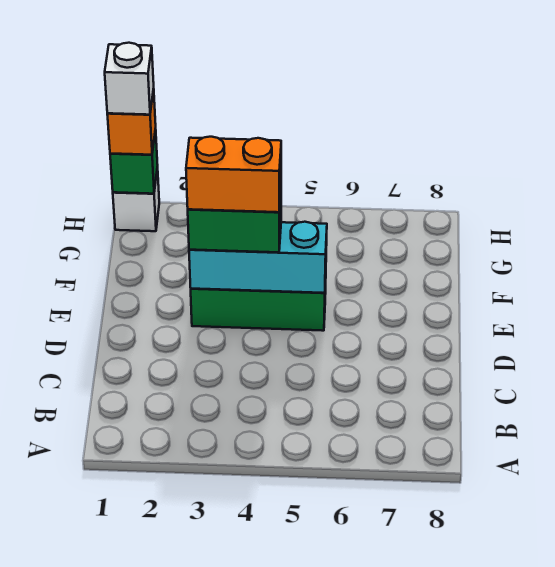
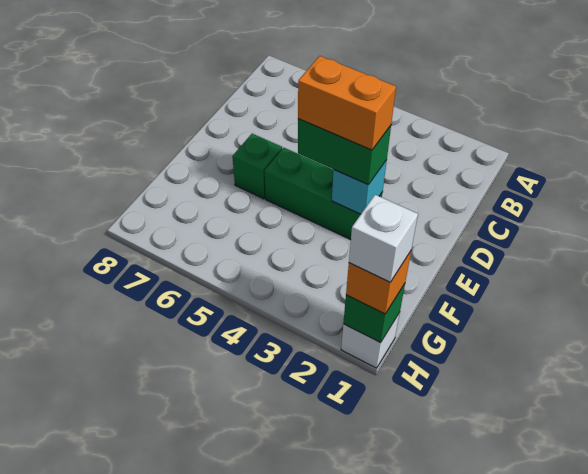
cyan 1x3 brick [189,222,327,293] -> cyan 1x1 brick [332,160,387,214]
none -> green 1x1 brick [232,134,282,199]

